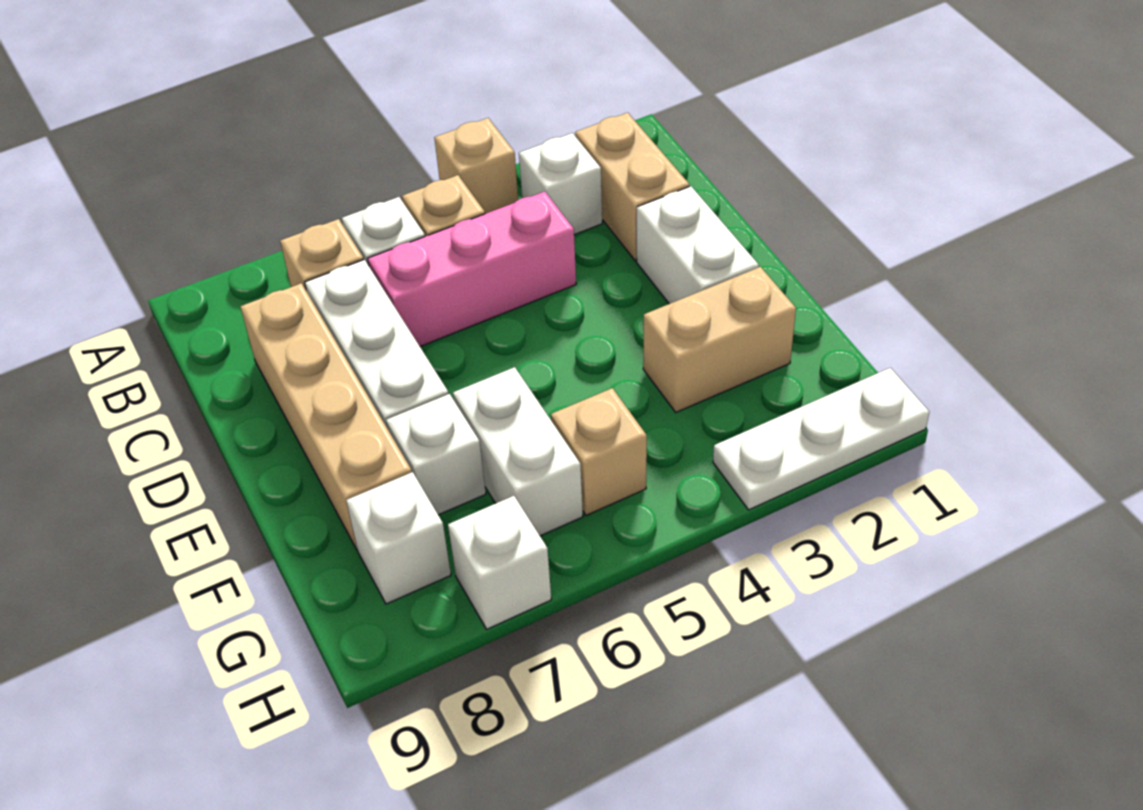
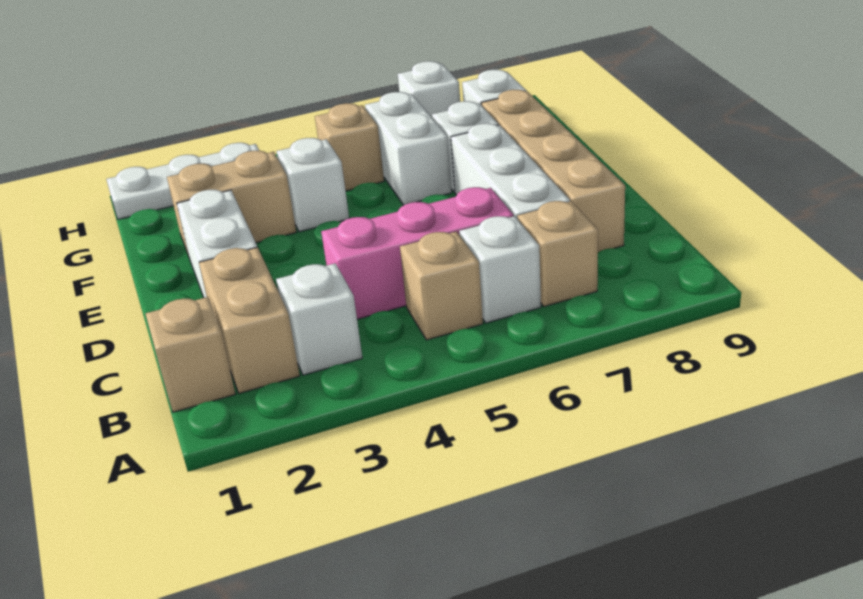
tan 1x1 brick [434,118,518,214] -> tan 1x1 brick moved to [146,297,235,412]
none -> white 1x1 brick [276,138,349,232]

